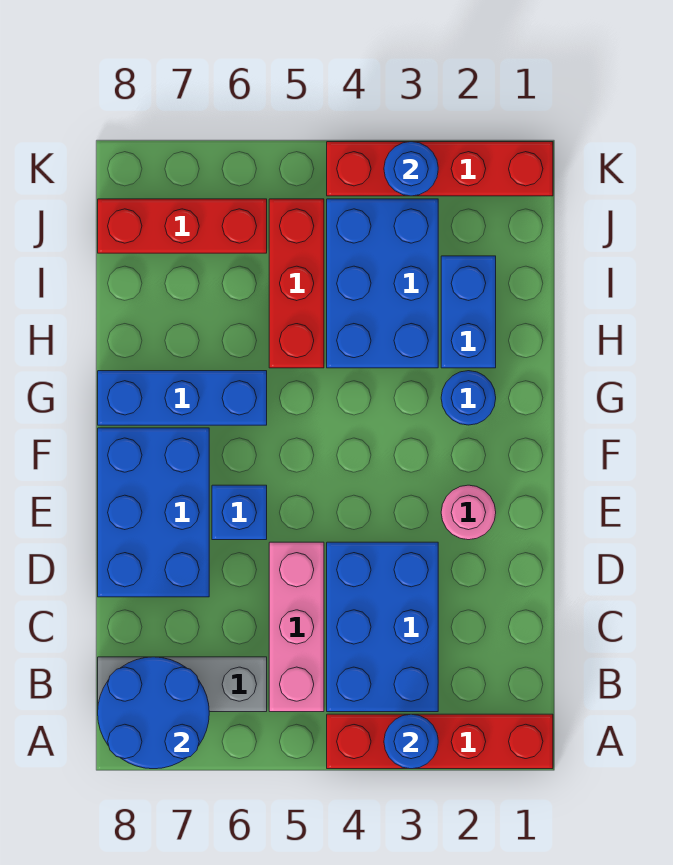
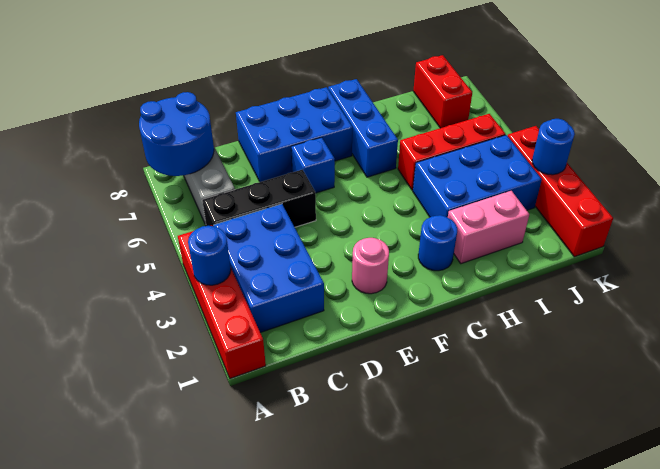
blue 2x3 brick [327,542,438,712] -> blue 2x3 brick turned to [214,204,324,333]
pink 1x3 brick [269,542,324,712] -> black 1x3 brick [202,170,316,227]
blue 1x2 brick [441,256,496,368] -> pink 1x2 brick [448,191,529,264]
red 1x3 brick [98,199,267,253] -> red 1x2 brick [413,55,472,128]

